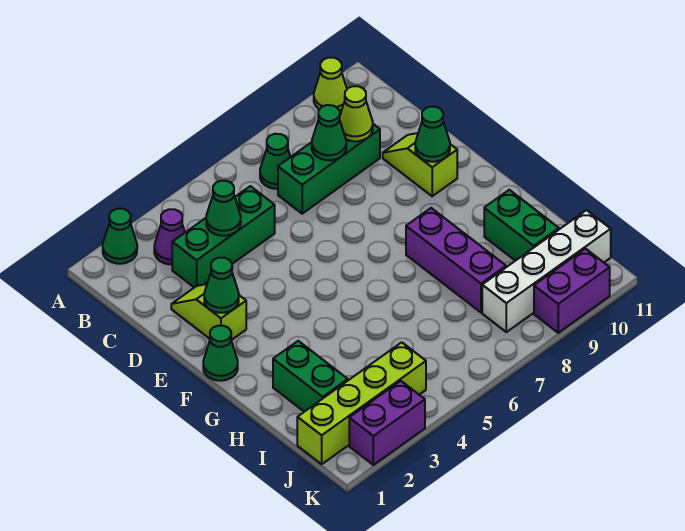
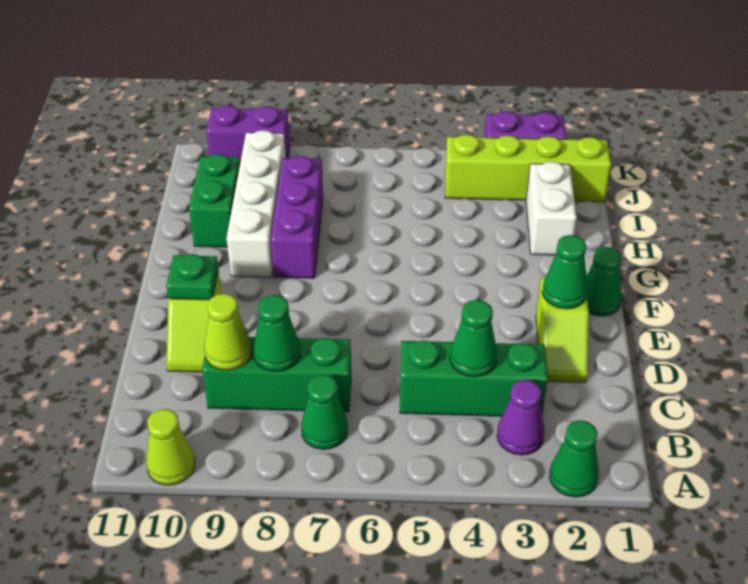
green 1x1 cone [415,107,450,162] -> green 1x1 plate [166,254,218,300]
green 1x2 brick [273,341,348,412] -> white 1x2 brick [526,162,577,255]
white 1x4 brick [482,210,611,332] -> white 1x4 brick turned to [227,130,286,277]

